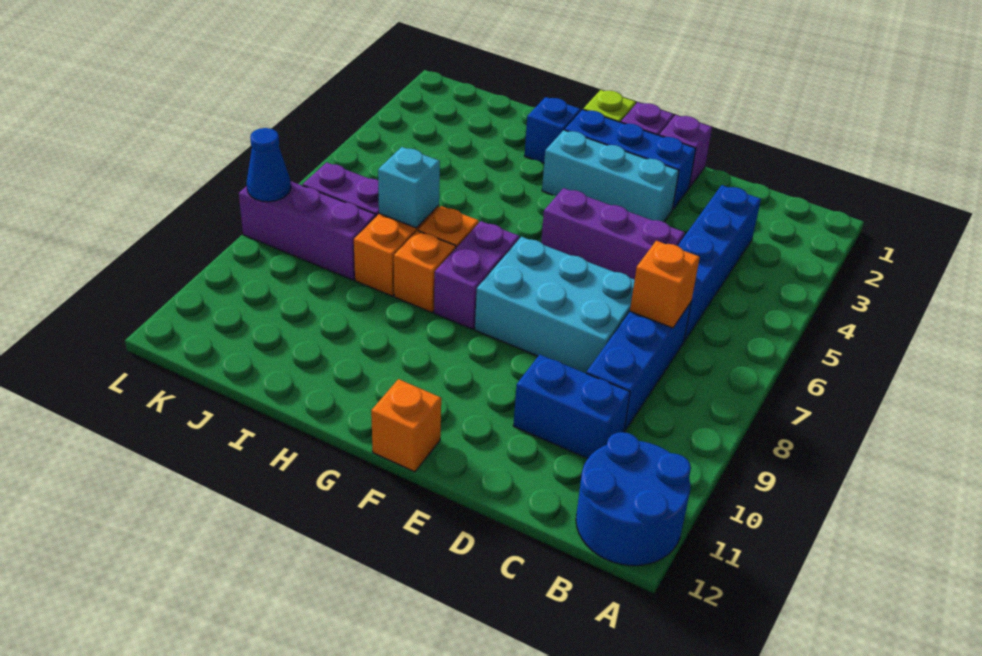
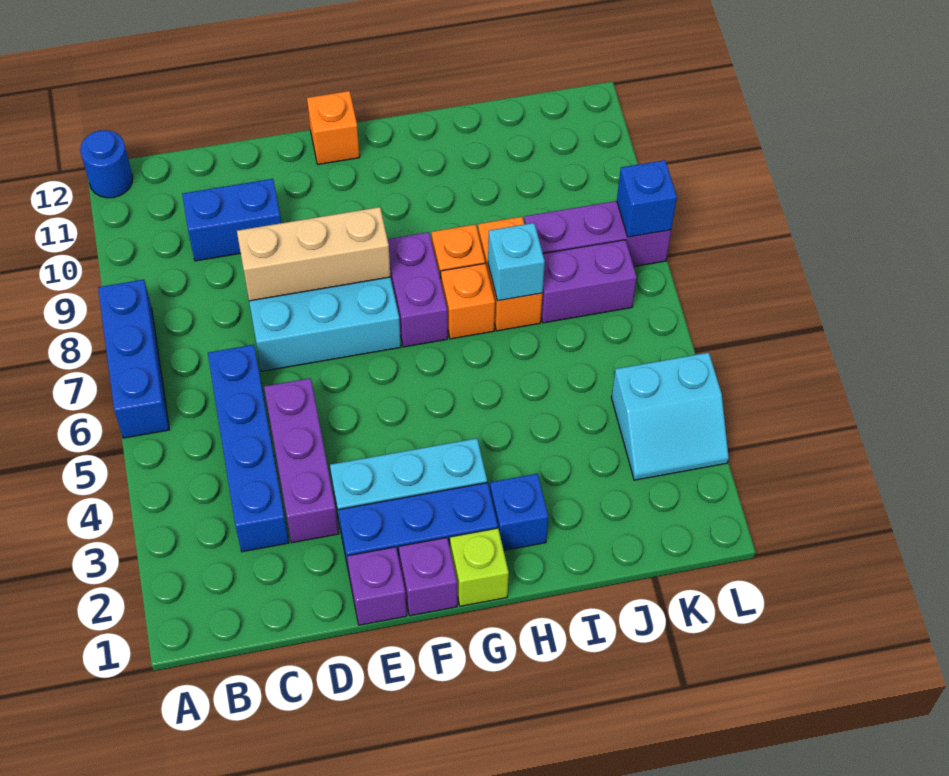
blue 2x2 round brick [576,432,691,566] -> blue 1x1 round brick [80,130,133,198]
blue 1x3 brick [586,303,691,432] -> blue 1x3 brick moved to [98,280,169,438]
orange 1x1 brick [630,241,700,328] -> none
purple 1x3 brick [541,188,685,280] -> purple 1x3 brick turned to [264,378,339,543]
none -> tan 1x3 brick [237,207,391,301]
none -> cyan 2x2 slope [611,353,729,480]
blue 1x1 cone [247,128,291,202] -> blue 1x1 brick [617,160,677,237]

